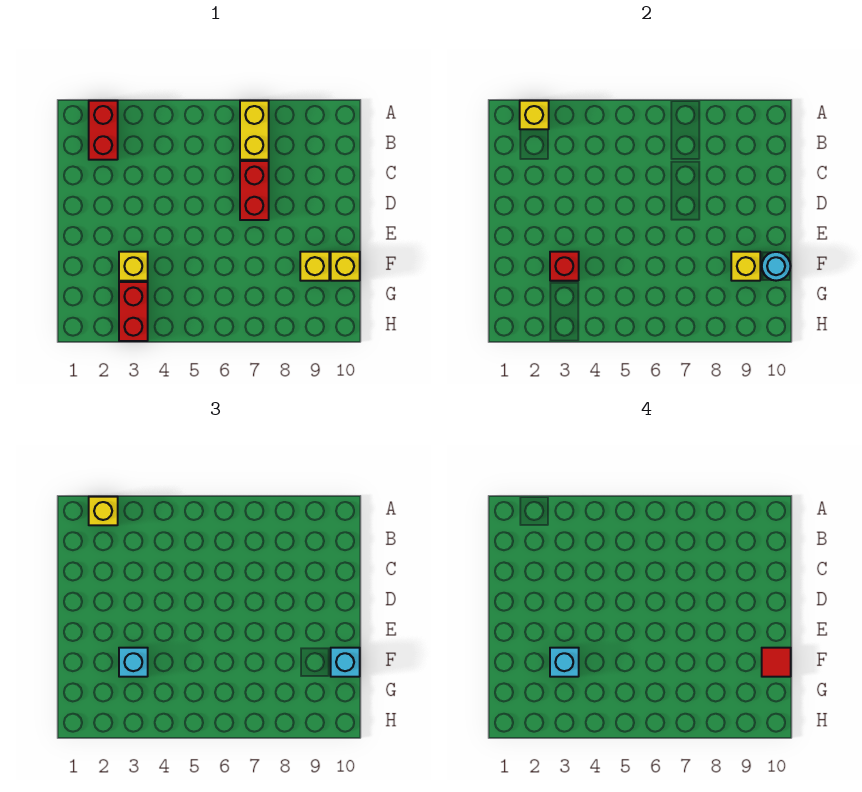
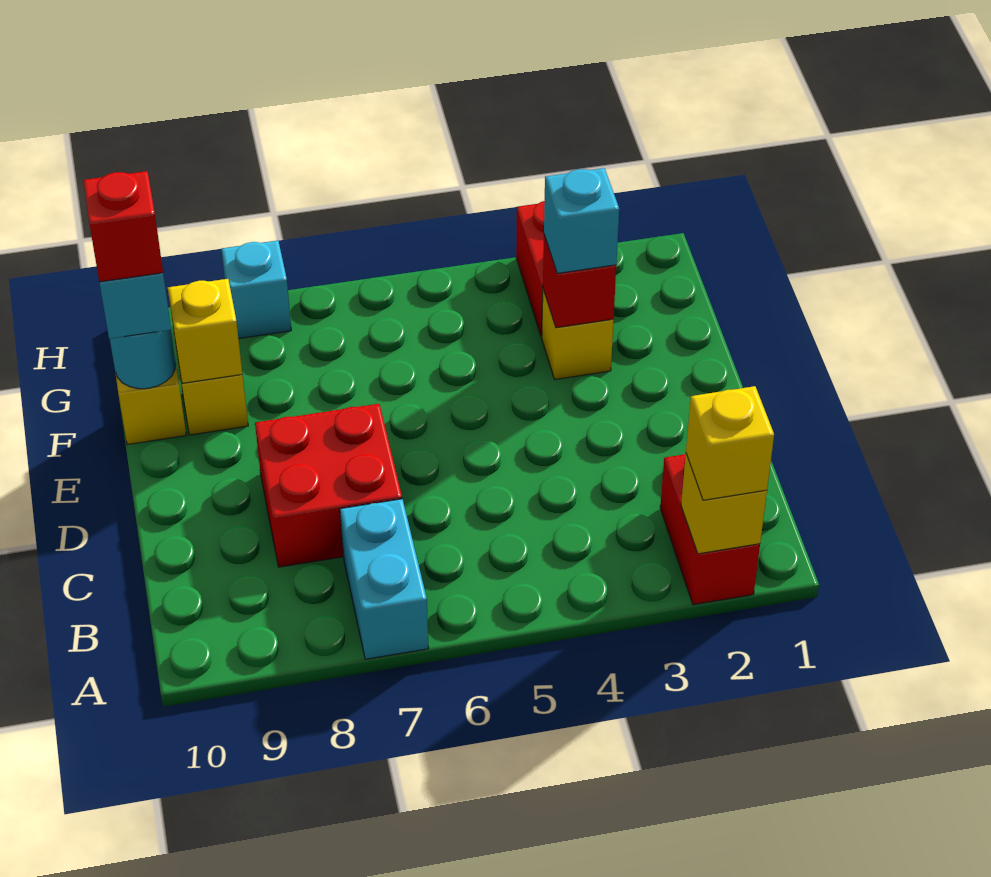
yellow 1x2 brick [240,101,269,160] -> cyan 1x2 brick [340,499,429,659]
red 1x2 brick [240,161,269,220] -> red 2x2 brick [255,404,402,567]
cyan 1x1 brick [550,648,579,677] -> cyan 1x1 brick moved to [221,241,291,339]
red 1x1 tile [762,648,791,677] -> red 1x1 brick [83,171,163,282]

